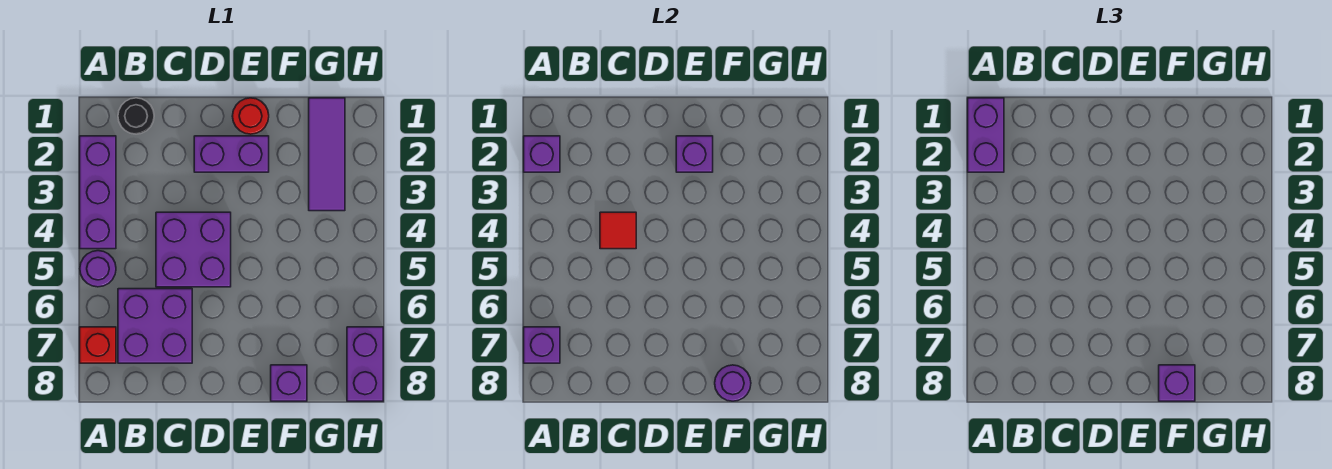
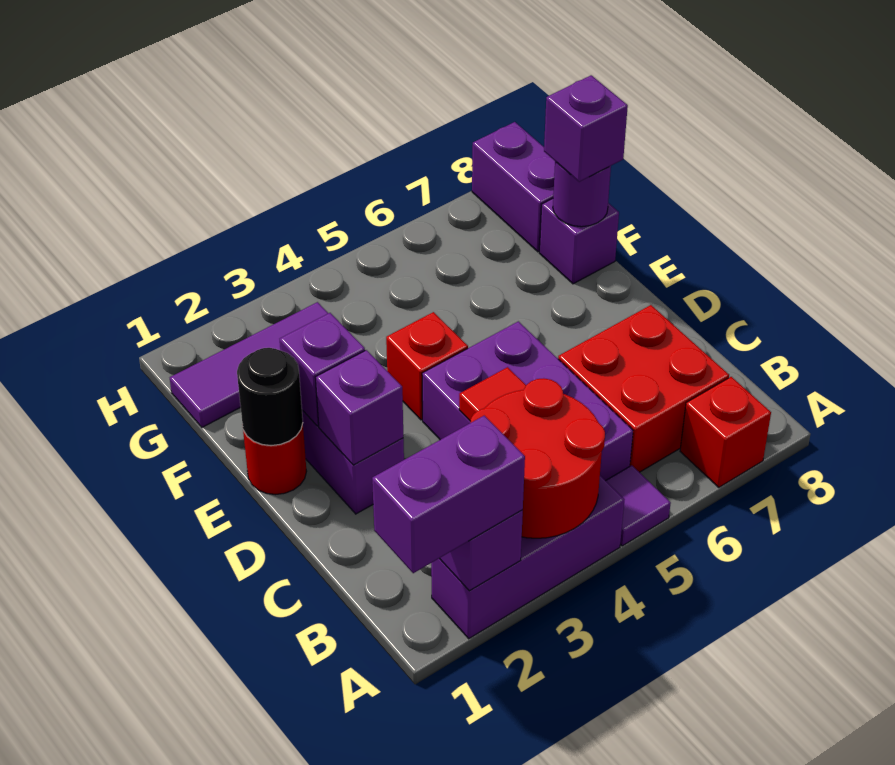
none -> red 2x2 round brick [470,378,605,538]
purple 1x1 round brick [80,251,116,287] -> purple 1x1 tile [606,465,671,546]
purple 1x1 brick [524,327,560,363] -> purple 1x1 brick moved to [315,350,403,465]
black 1x1 round brick [118,98,154,134] -> black 1x1 round brick moved to [237,348,303,446]
purple 2x2 brick [118,289,192,363] -> red 2x2 brick [558,305,729,472]
purple 2x2 brick [156,212,231,287] -> purple 2x3 brick [422,321,633,481]
none -> red 1x1 brick [386,312,468,420]
purple 1x2 brick [347,327,383,401] -> purple 1x2 brick turned to [472,122,555,252]

